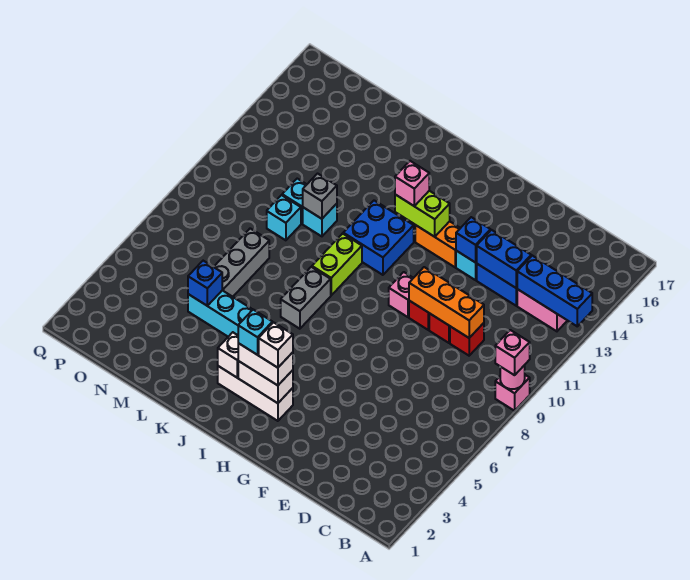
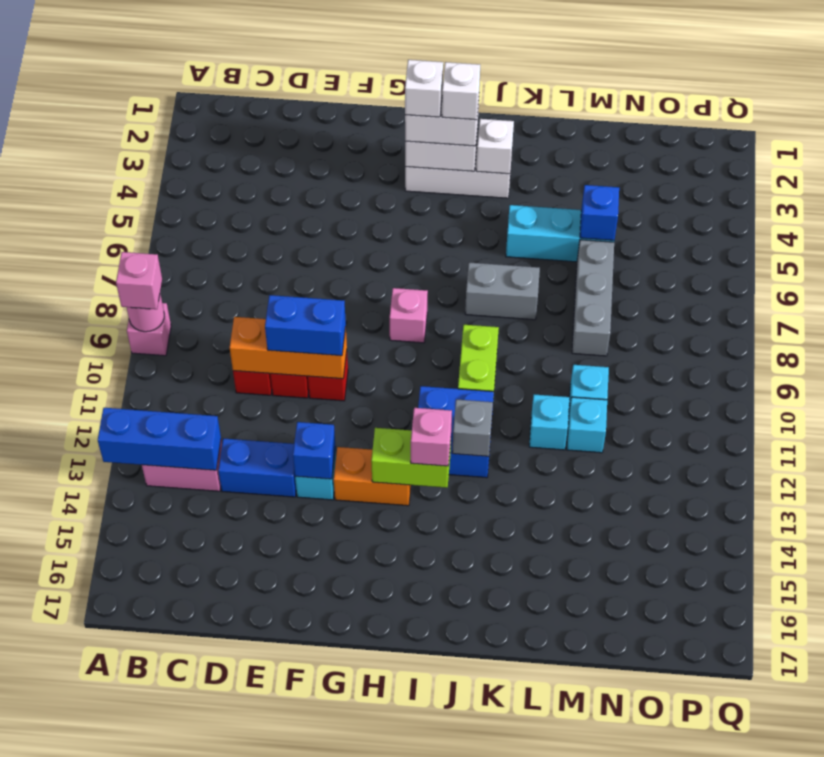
blue 1x2 brick [477,230,531,288] -> blue 1x2 brick moved to [265,295,346,356]
pink 1x1 brick [389,272,413,317] -> pink 1x1 brick moved to [390,288,428,343]
cyan 1x1 brick [238,310,273,355] -> white 1x1 brick [442,62,480,120]
grey 1x2 brick [281,267,331,329] -> grey 1x2 brick turned to [465,262,540,320]
grey 1x1 brick [303,174,337,219] -> grey 1x1 brick moved to [452,399,493,456]

